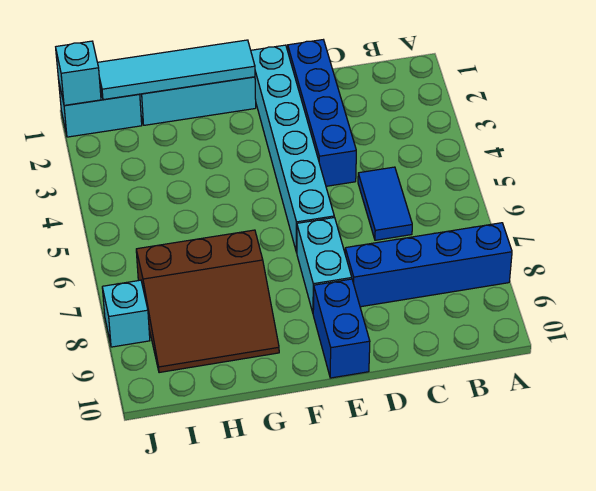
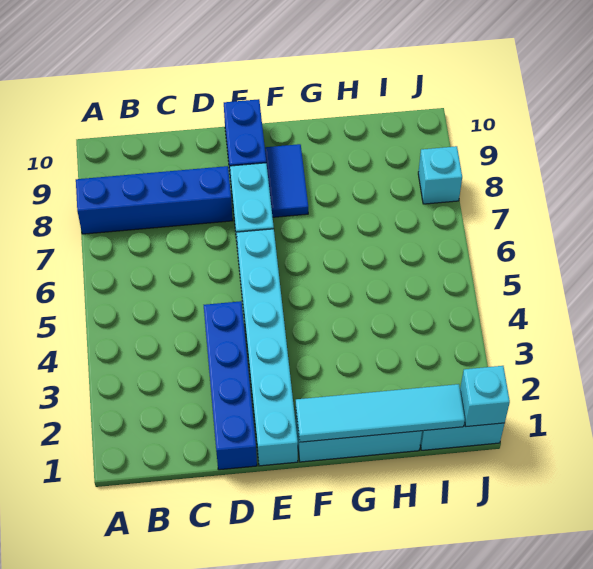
blue 1x2 tile [358,167,412,240] -> blue 1x2 tile moved to [265,144,308,217]
brown 3x3 slope [136,230,279,373] -> none

